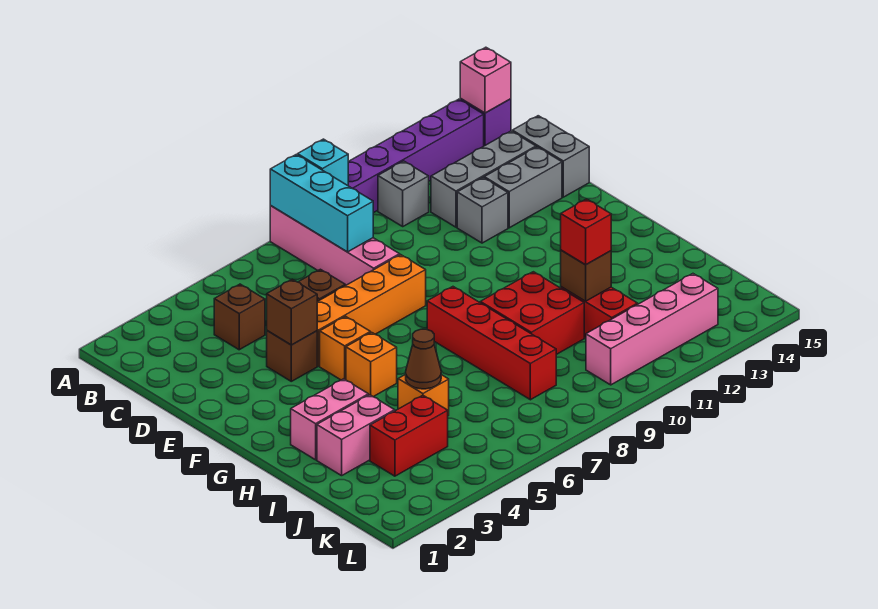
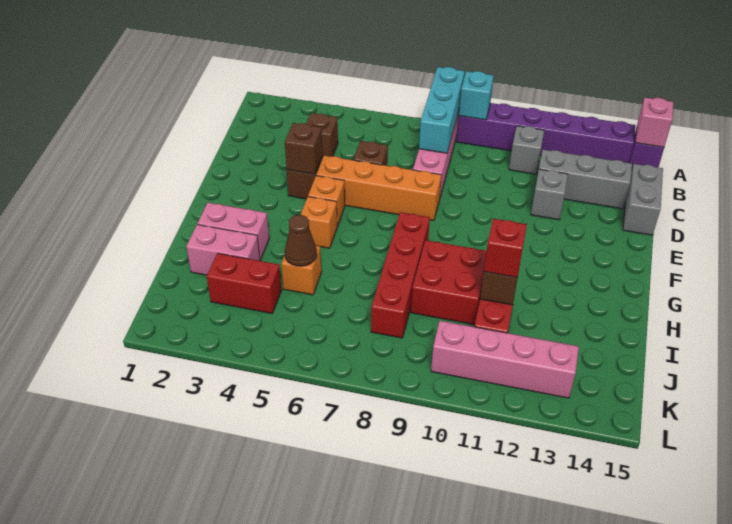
grey 1x2 brick [484,147,562,228] -> none

